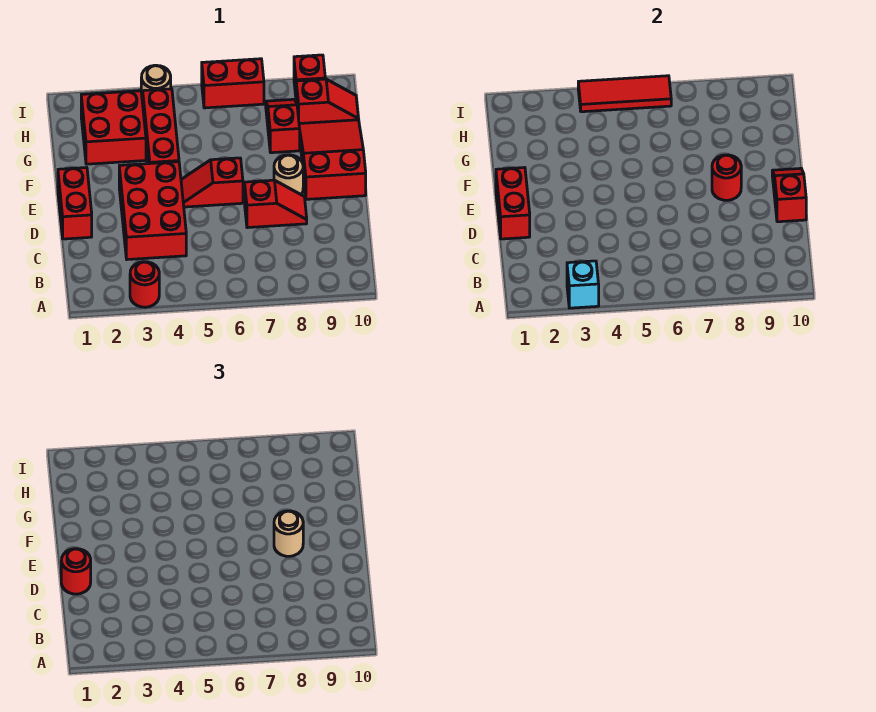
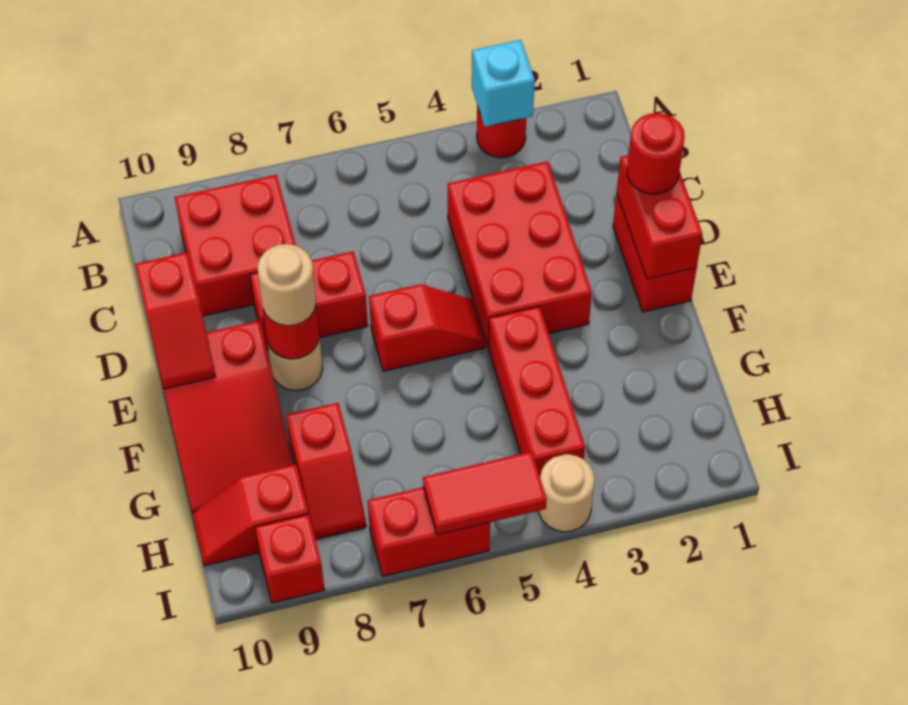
red 1x2 slope [245,180,307,228] -> red 1x2 brick [250,251,368,349]
red 2x2 brick [81,91,146,164] -> red 2x2 brick moved to [175,175,296,316]
red 1x3 tile [578,76,671,112] -> red 1x2 tile [423,451,547,535]

